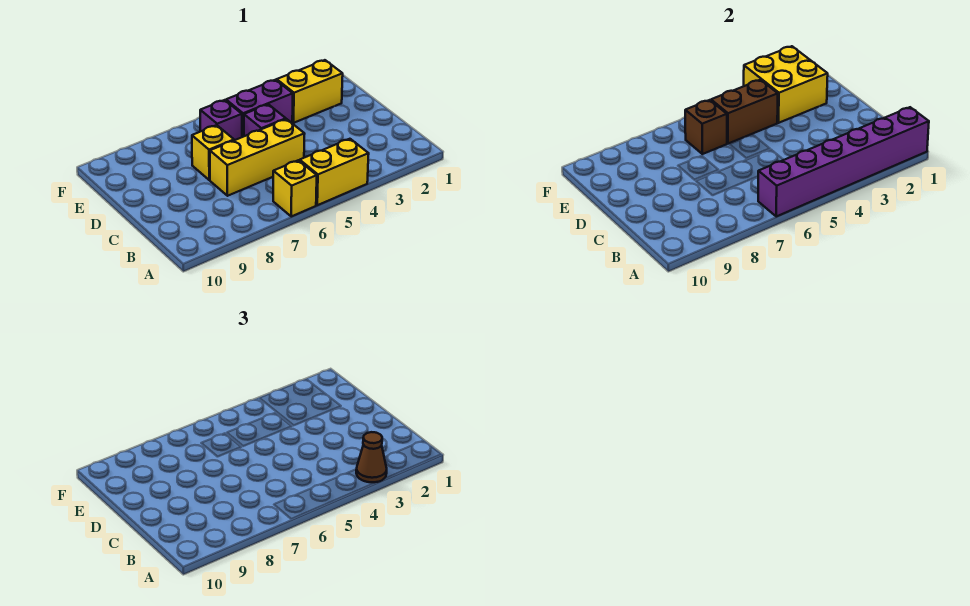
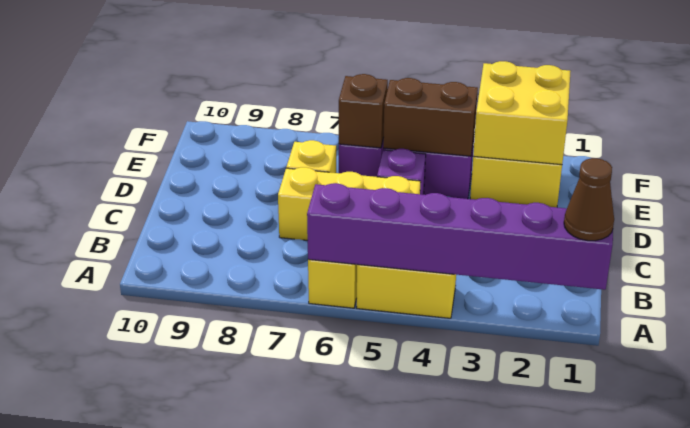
brown 1x1 cone [356,432,387,482] -> brown 1x1 cone moved to [564,158,614,241]

